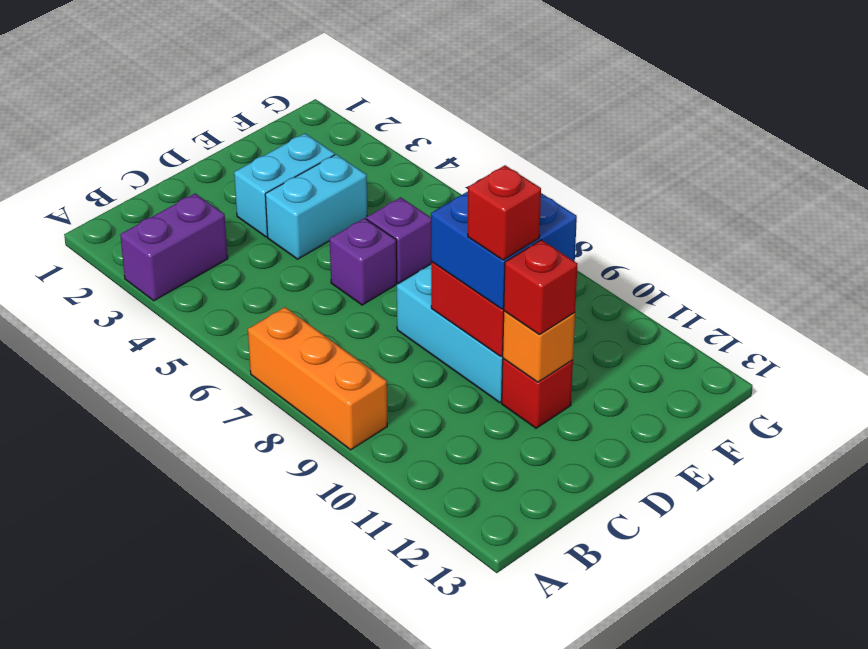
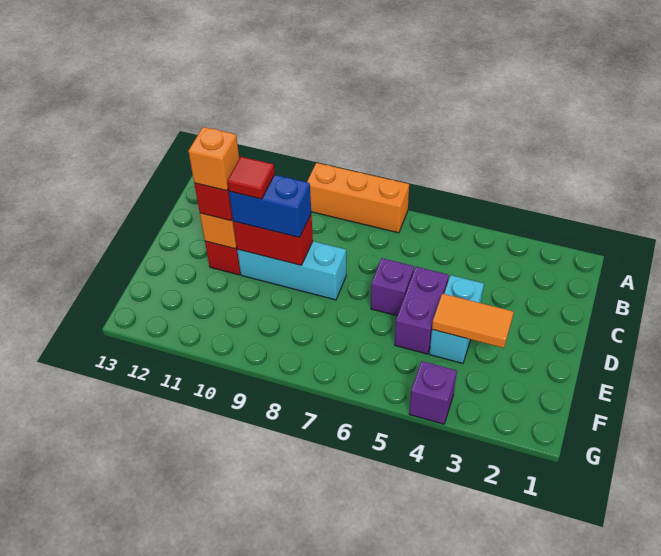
purple 1x2 brick [120,193,228,301] -> purple 1x2 brick moved to [395,267,449,354]
cyan 1x2 brick [234,134,335,237] -> none
blue 2x2 brick [431,192,577,309] -> blue 1x2 brick [229,175,311,237]
red 1x1 brick [468,165,541,260] -> red 1x1 tile [227,157,275,199]
none -> orange 1x1 brick [188,127,239,191]
none -> orange 1x2 tile [432,294,514,348]
purple 1x1 brick [366,197,431,284] -> purple 1x1 brick moved to [409,361,457,424]

